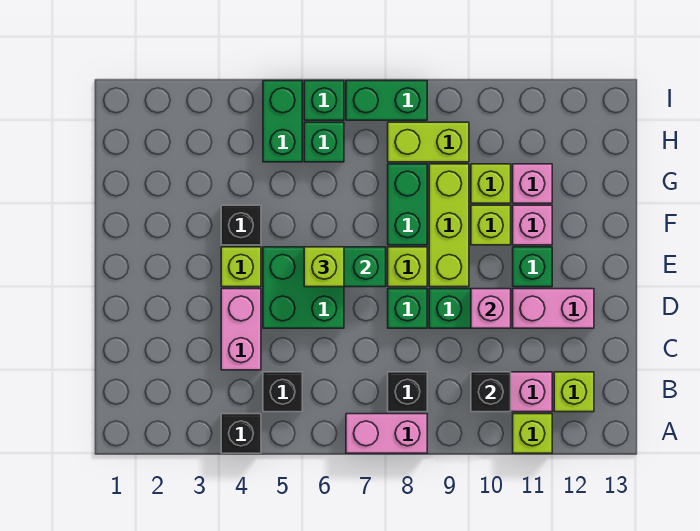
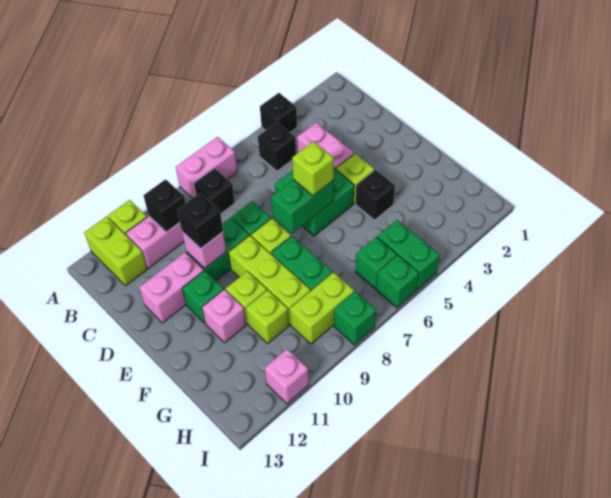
lime 1x1 brick [554,372,594,412] -> lime 1x2 brick [84,217,147,286]
none -> black 1x1 brick [177,193,223,248]
pink 1x1 brick [513,164,552,203] -> pink 1x1 brick moved to [265,349,309,404]
green 1x2 brick [346,81,427,120] -> green 1x1 brick [334,291,376,345]

